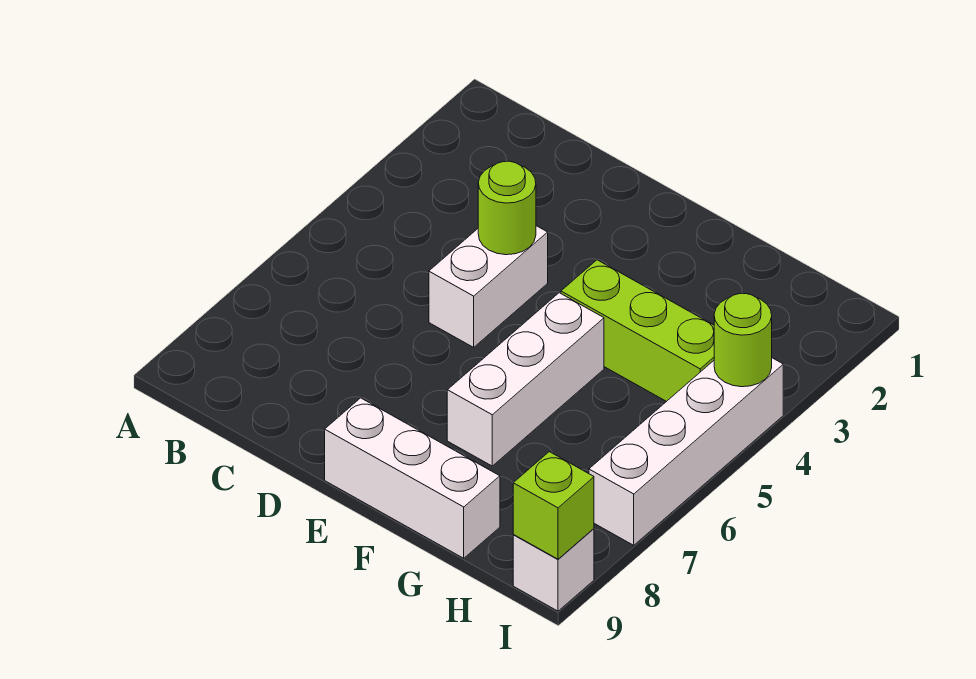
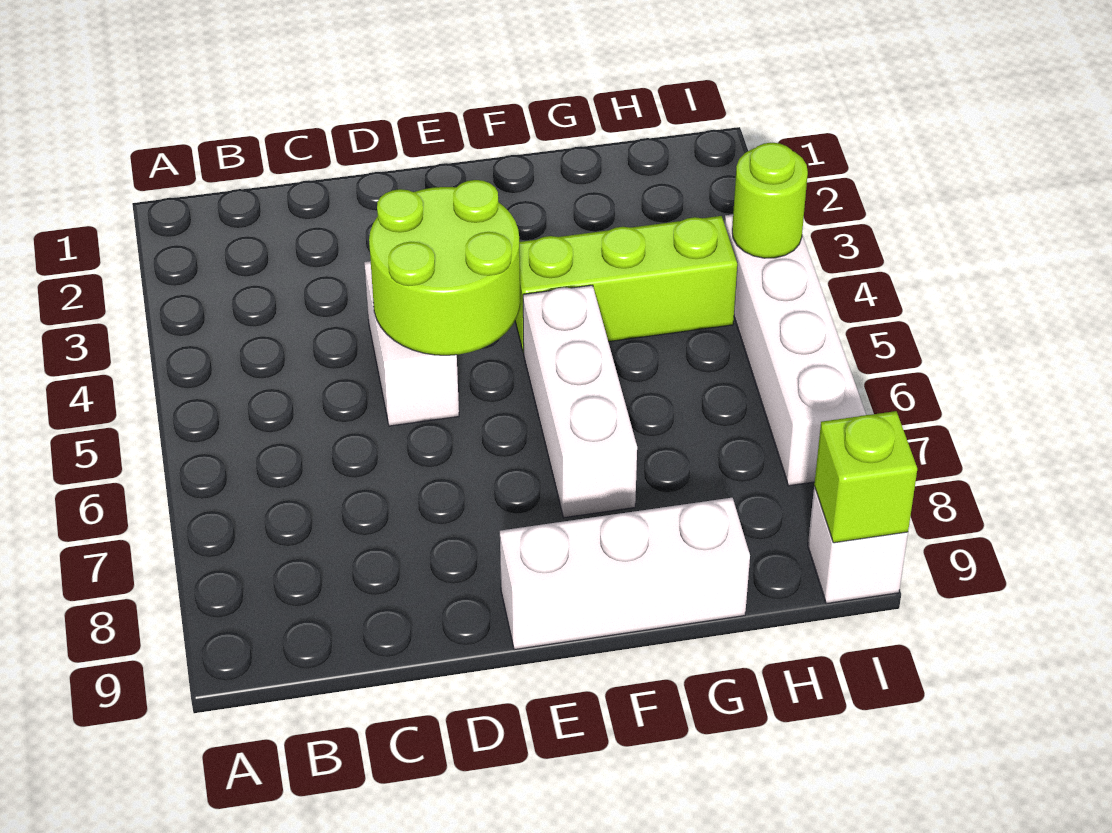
lime 1x1 round brick [478,161,536,255] -> lime 2x2 round brick [369,180,520,355]

